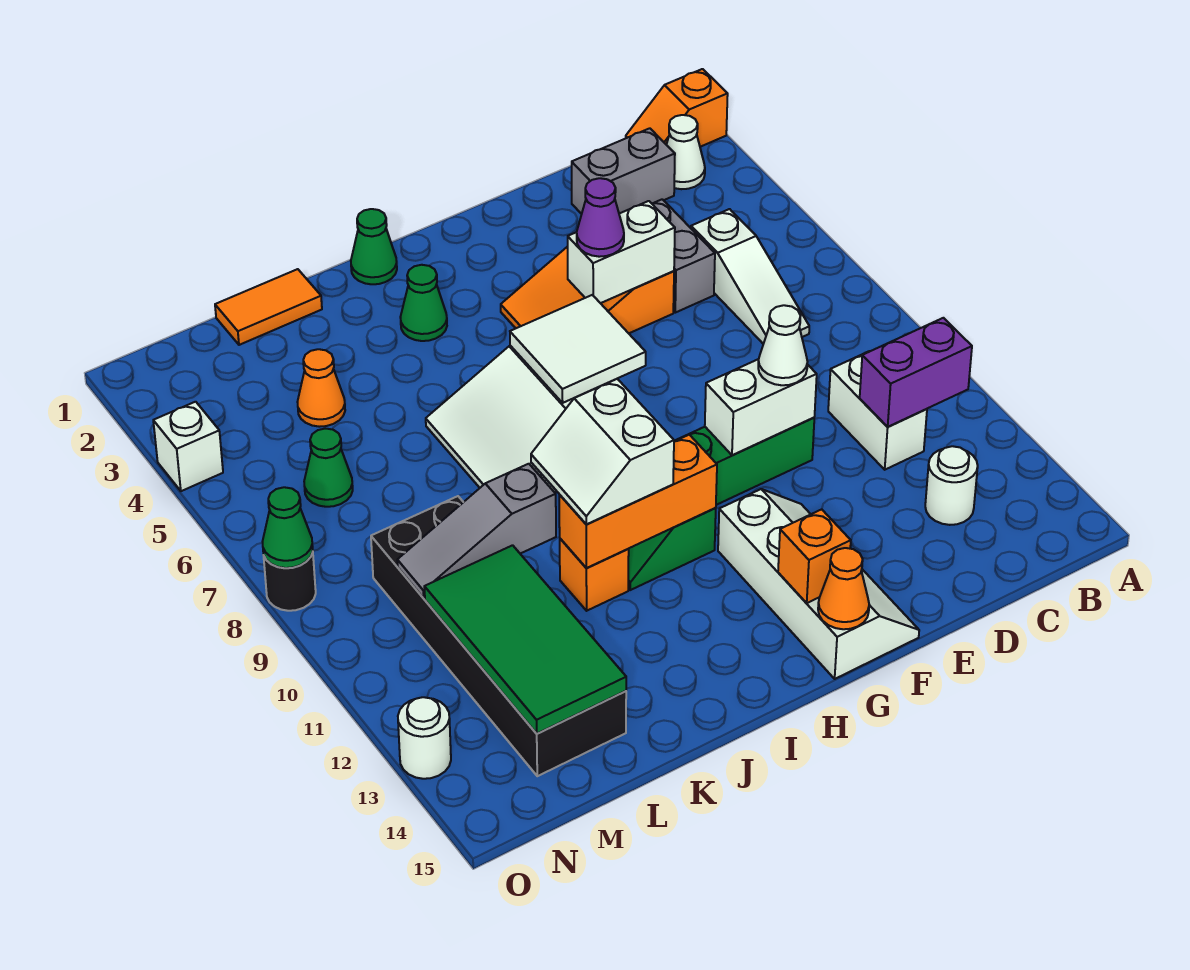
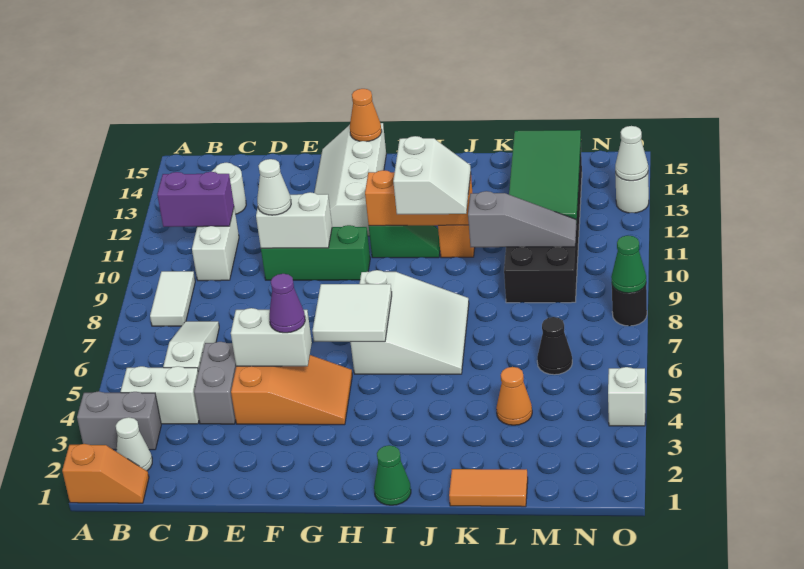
none -> white 1x2 brick [121,366,199,424]
none -> white 1x2 tile [150,271,195,326]
grey 1x2 brick [572,128,675,214] -> grey 1x2 brick moved to [77,391,161,450]
orange 1x1 brick [778,509,851,603] -> none
green 1x1 cone [400,265,447,341] -> none
green 1x1 cone [304,429,353,507] -> black 1x1 cone [537,317,572,375]
none -> white 1x1 cone [615,126,648,181]

